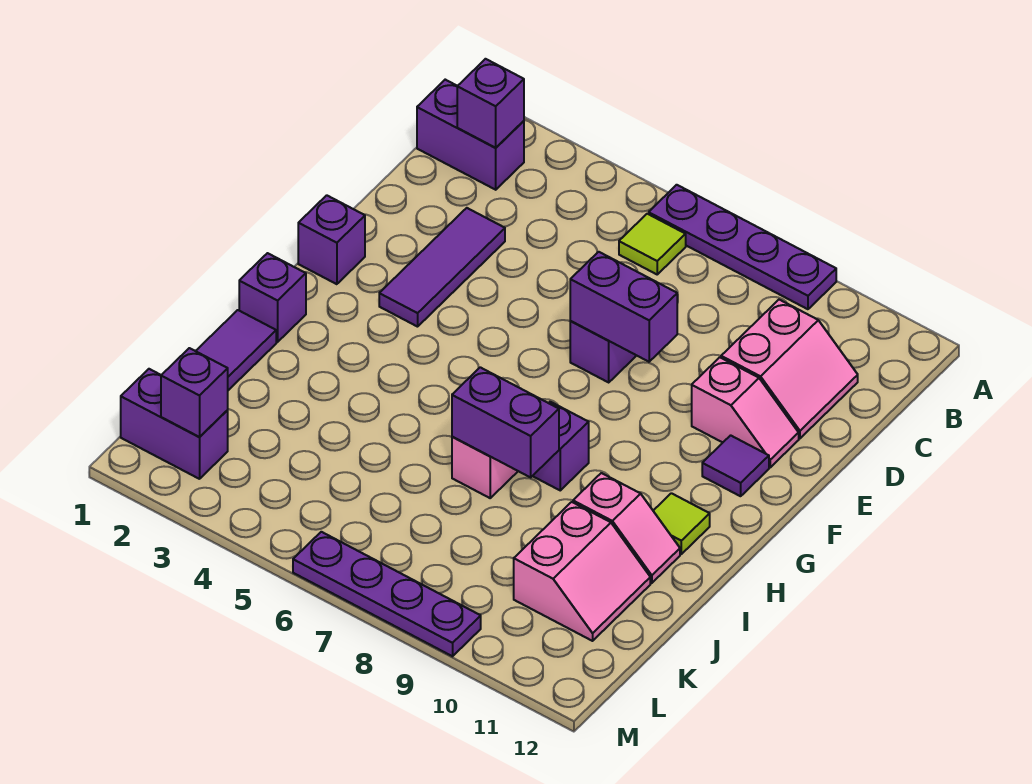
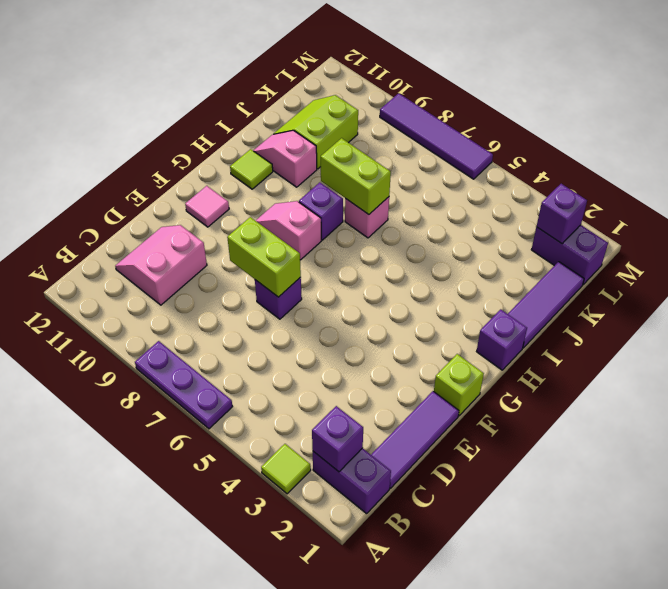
purple 1x4 plate [649,185,836,309] -> purple 1x3 plate [135,341,233,429]
lime 1x1 tile [619,214,686,274] -> lime 1x1 tile moved to [261,444,311,494]
purple 1x3 tile [379,208,505,327] -> purple 1x3 tile moved to [371,391,459,488]
purple 1x2 brick [570,252,677,362] -> lime 1x2 brick [227,217,301,297]
pink 1x2 slope [692,357,799,467] -> pink 1x2 slope moved to [256,201,321,260]
purple 1x1 brick [298,195,365,284] -> lime 1x1 brick [434,354,484,416]
purple 1x1 tile [702,435,769,496] -> pink 1x1 tile [185,186,229,227]
purple 1x2 brick [452,367,559,477] -> lime 1x2 brick [321,138,391,215]
pink 2x2 slope [514,502,650,641] -> lime 2x2 slope [274,95,358,169]
purple 1x4 plate [293,532,481,656] -> purple 1x4 tile [380,93,493,179]

